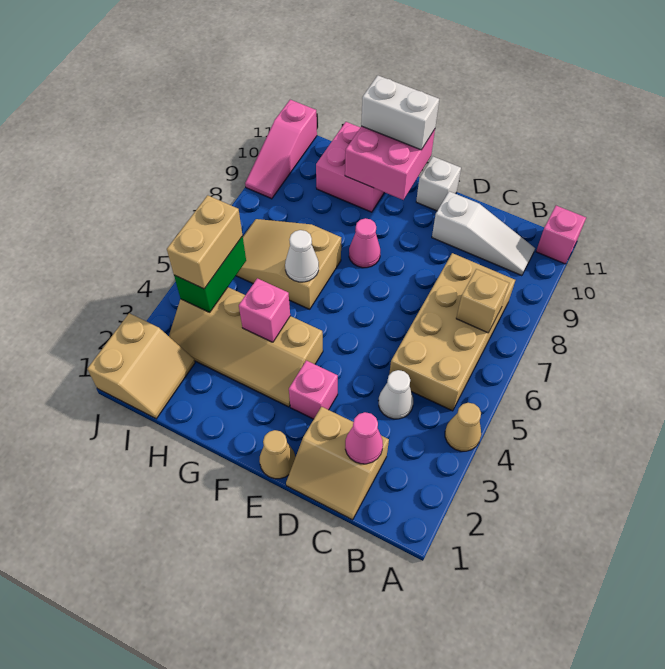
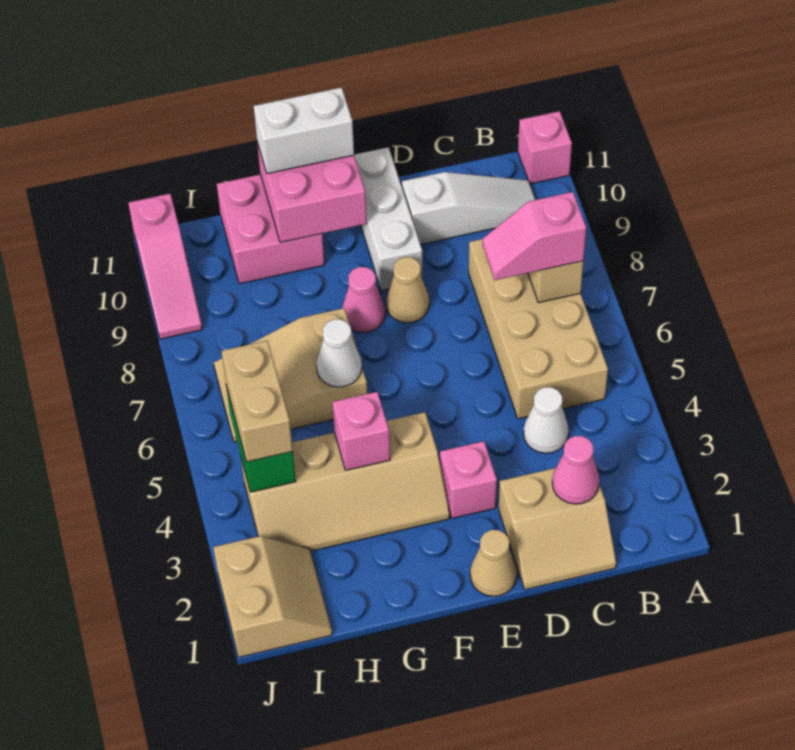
tan 1x1 cone [445,403,481,451] -> tan 1x1 cone moved to [386,257,429,323]
none -> pink 1x2 slope [482,192,586,280]
white 1x1 brick [416,157,461,211] -> white 1x3 brick [354,147,423,291]

